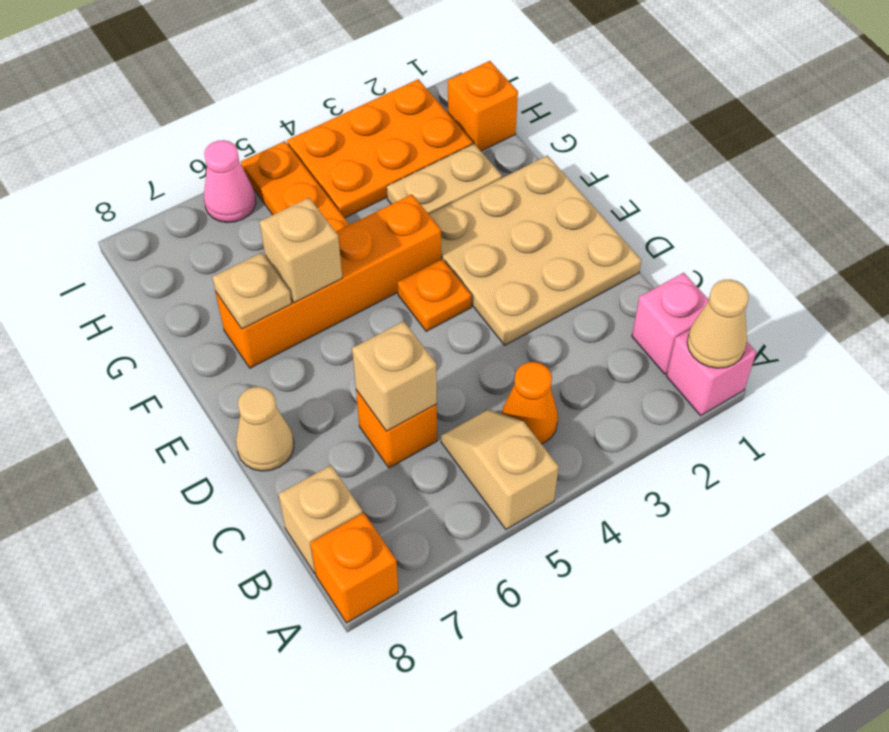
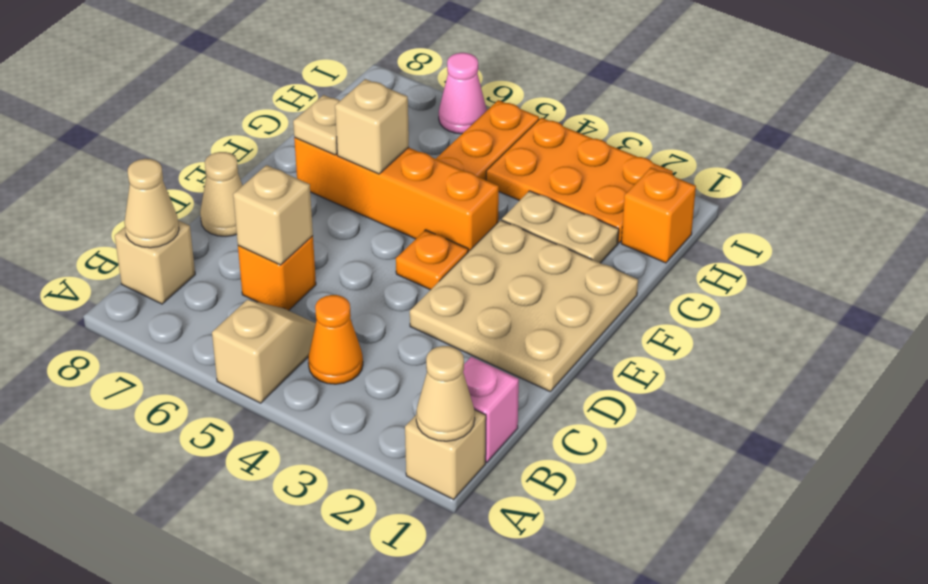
pink 1x1 brick [666,330,756,416] -> tan 1x1 brick [405,409,486,499]
orange 1x1 brick [310,513,398,623] -> none
none -> tan 1x1 cone [124,159,179,248]

